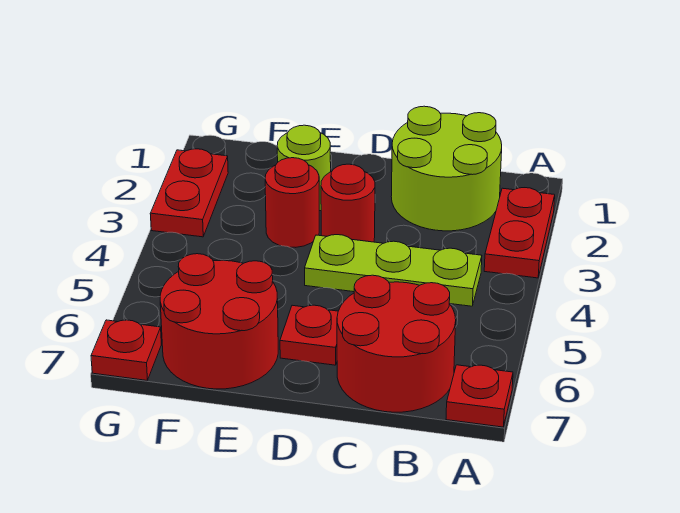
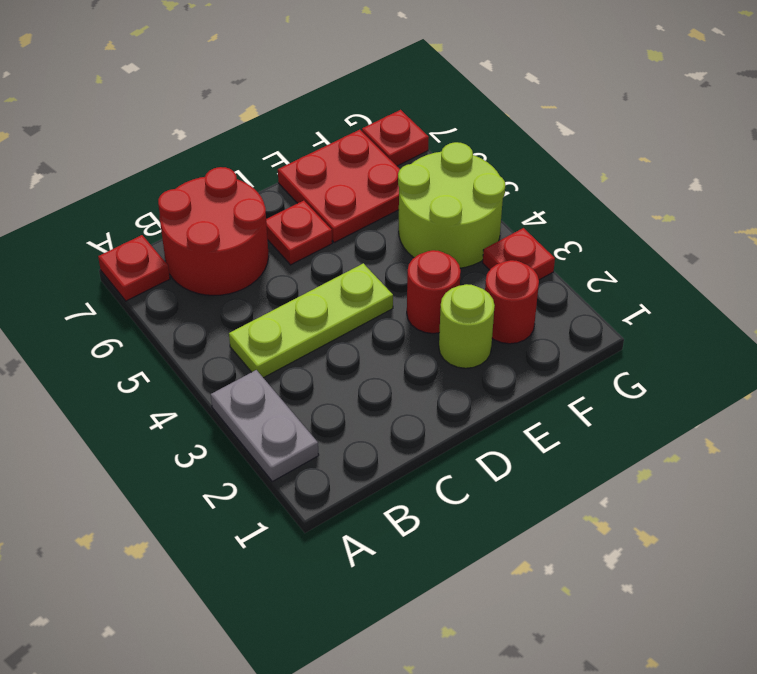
red 1x2 plate [484,188,555,278] -> grey 1x2 plate [211,370,319,481]
lime 2x2 round brick [391,106,502,231] -> lime 2x2 round brick moved to [398,142,505,268]
red 1x1 round brick [321,164,375,242] -> red 1x1 round brick moved to [485,260,539,344]
red 2x2 round brick [160,254,278,389] -> red 2x2 plate [278,130,400,242]
red 1x2 plate [150,149,228,237] -> red 1x1 plate [483,228,555,280]

